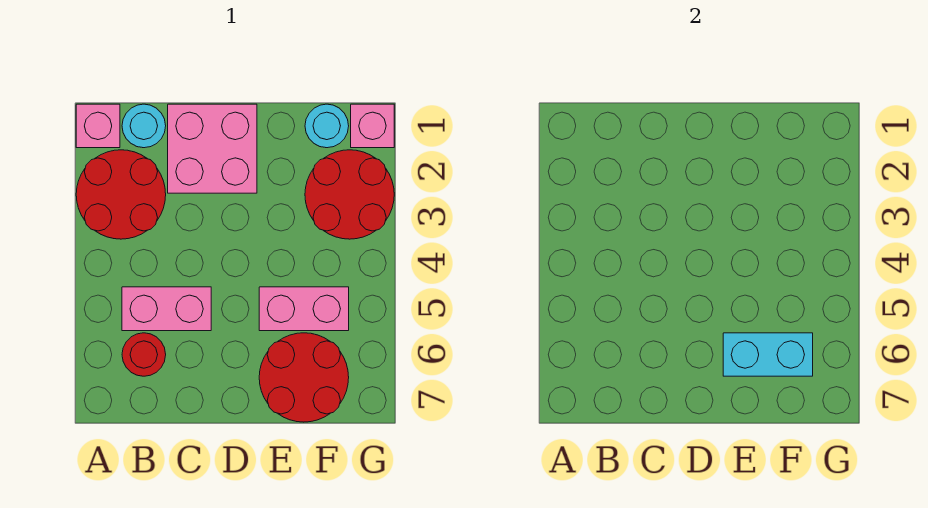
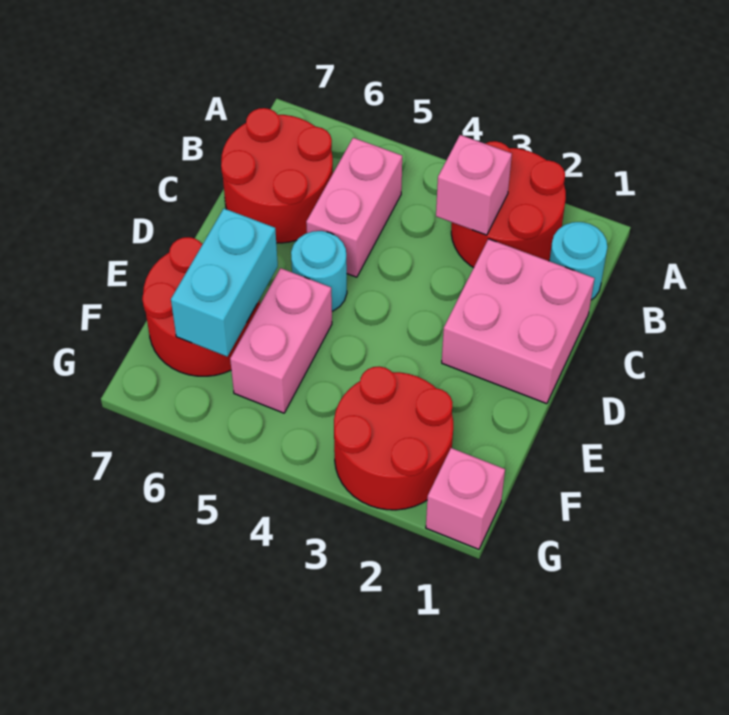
pink 1x1 brick [76,104,120,148] -> pink 1x1 brick moved to [436,135,512,235]
red 1x1 round brick [122,333,166,376] -> red 2x2 round brick [221,108,333,243]
cyan 1x1 round brick [305,104,349,148] -> cyan 1x1 round brick moved to [291,231,347,311]

